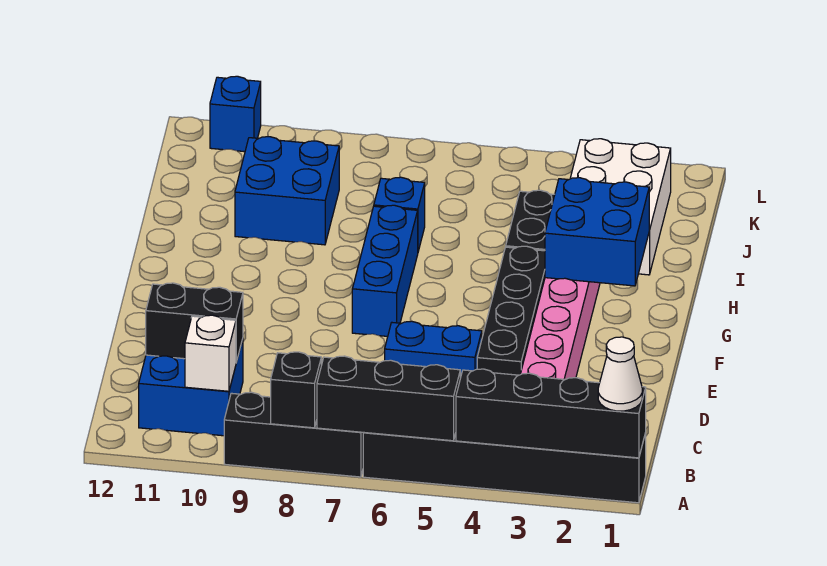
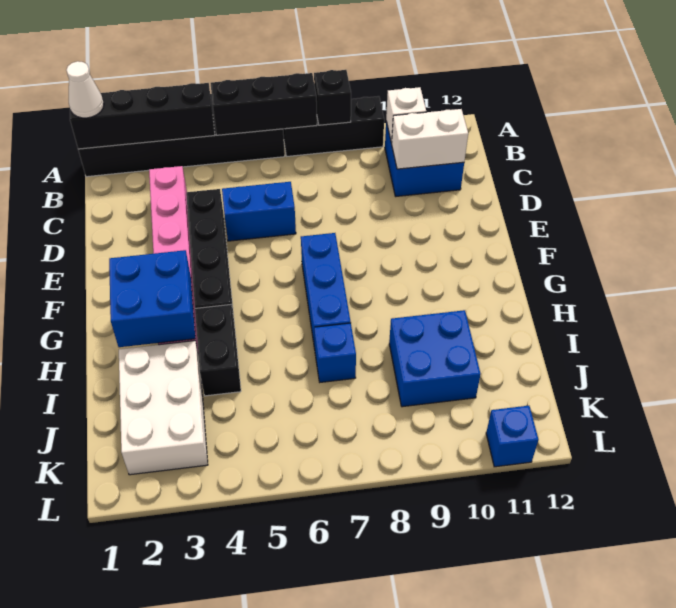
black 1x2 brick [146,283,243,362] -> white 1x2 brick [391,109,468,169]

